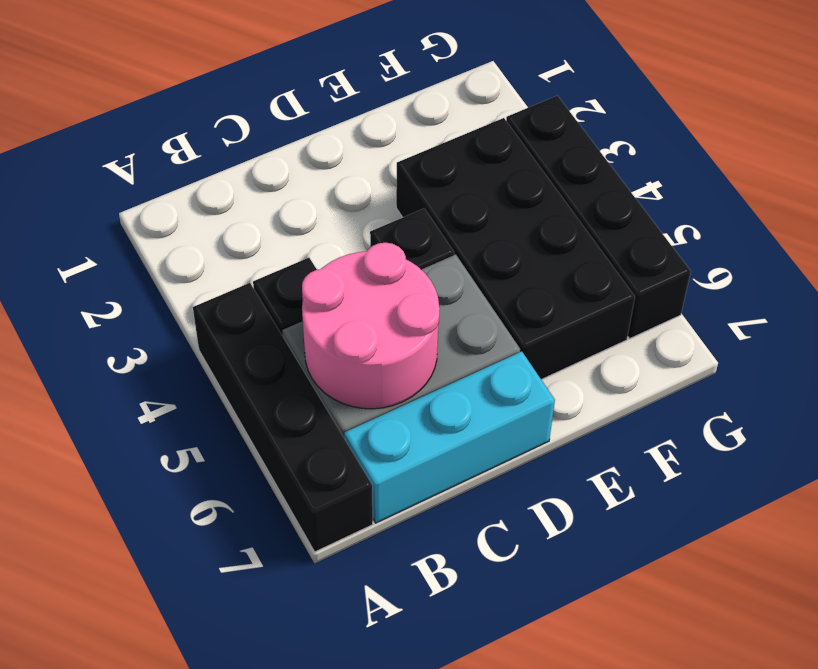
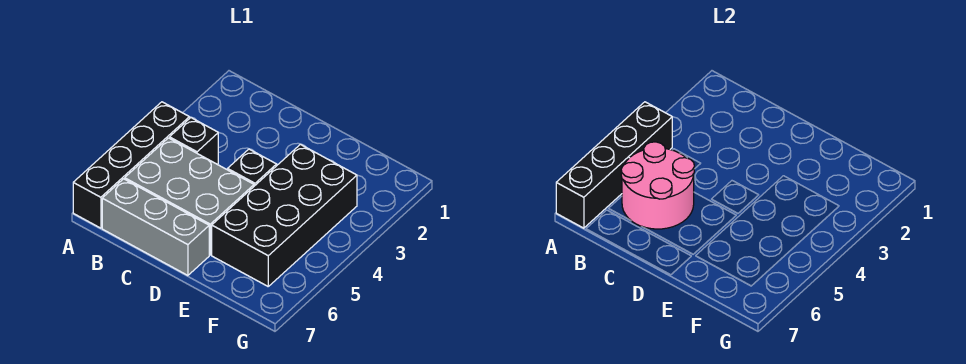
cyan 1x3 brick [344,351,555,523] -> grey 1x3 brick [102,179,209,275]
black 1x4 brick [506,96,691,339] -> black 1x4 brick moved to [556,102,672,228]

